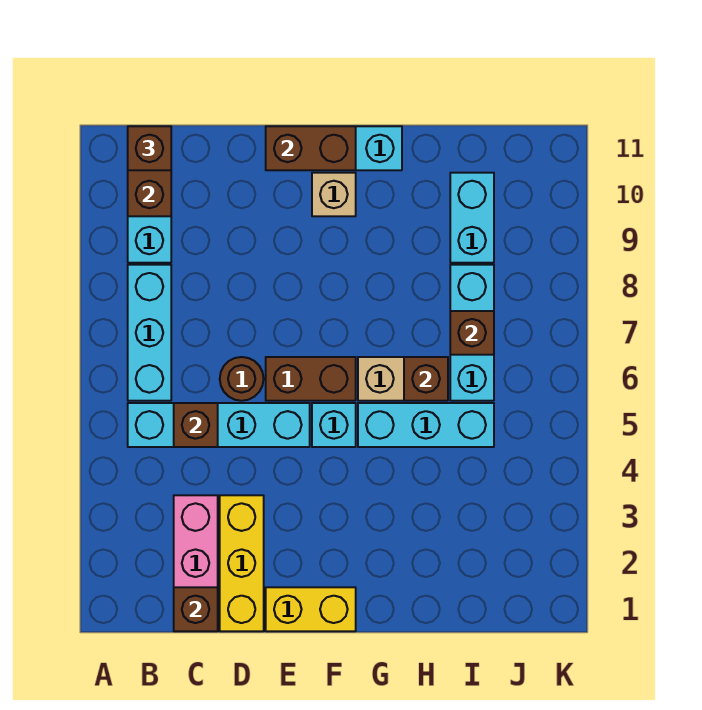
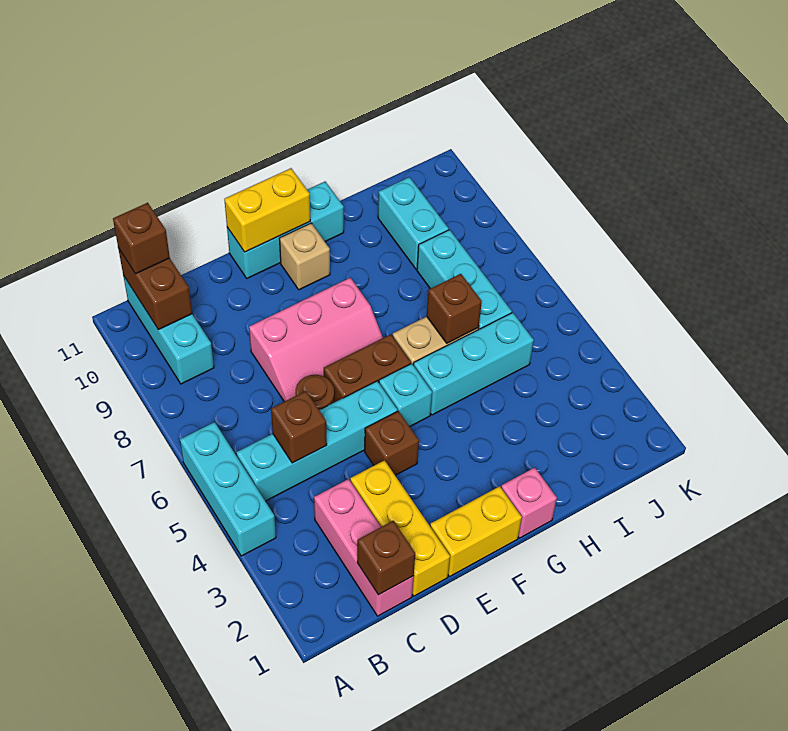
cyan 1x3 brick [128,265,171,401] -> cyan 1x3 brick moved to [180,422,276,556]
none -> pink 2x3 slope [249,278,383,402]
brown 1x2 brick [266,126,356,170] -> yellow 1x2 brick [224,168,310,252]
none -> pink 1x1 brick [501,467,557,538]
brown 1x1 brick [450,311,494,355] -> brown 1x1 brick moved to [365,411,419,475]

